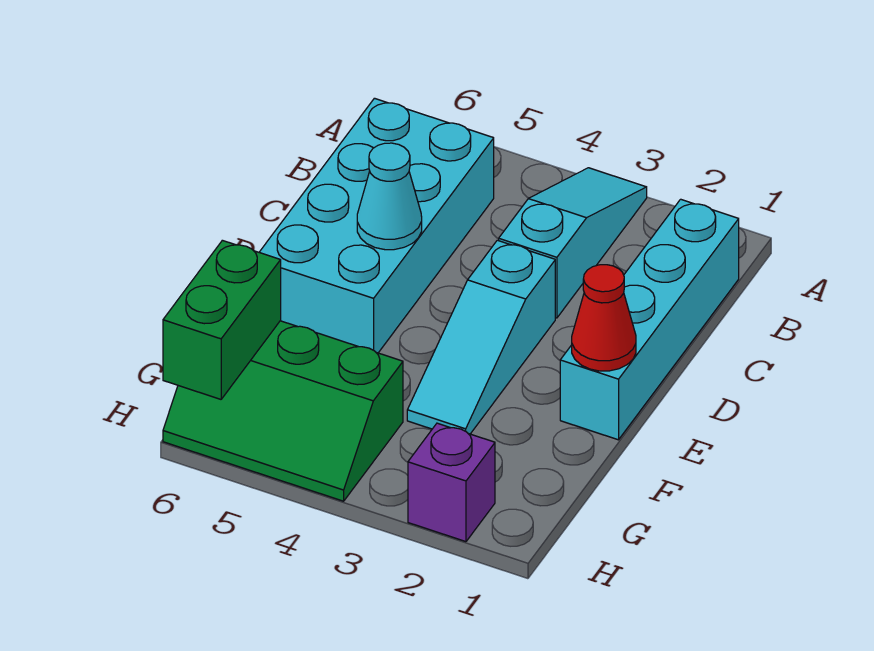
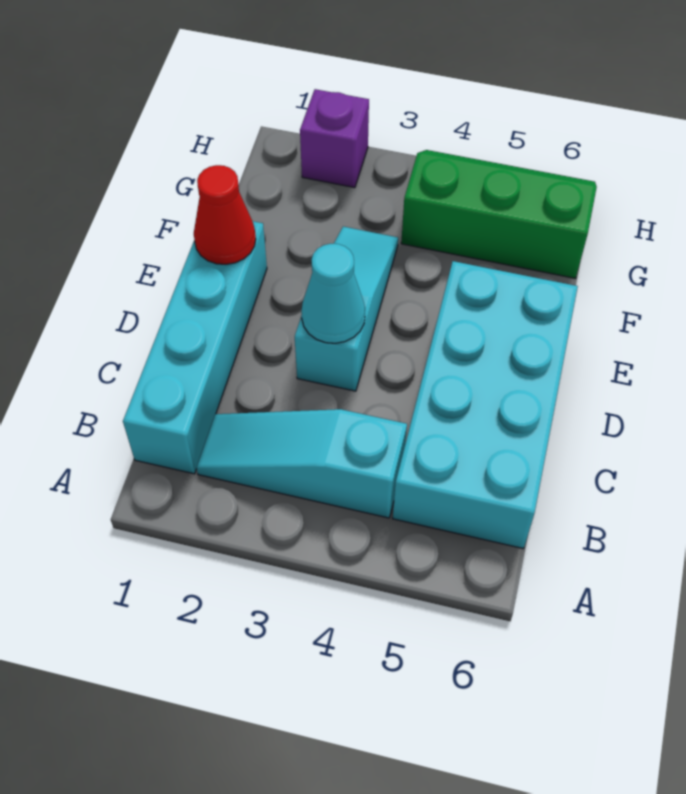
cyan 1x3 slope [499,168,647,318] -> cyan 1x3 slope turned to [197,409,407,518]
cyan 1x1 cone [357,143,422,250] -> cyan 1x1 cone moved to [301,244,365,343]
green 1x2 brick [163,240,281,399] -> none

